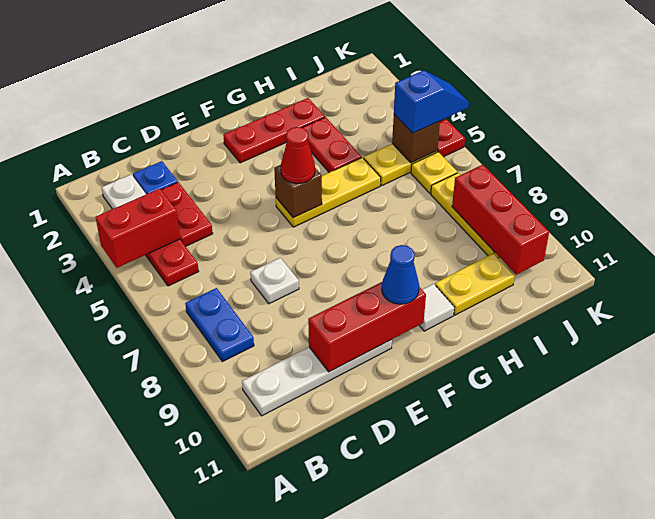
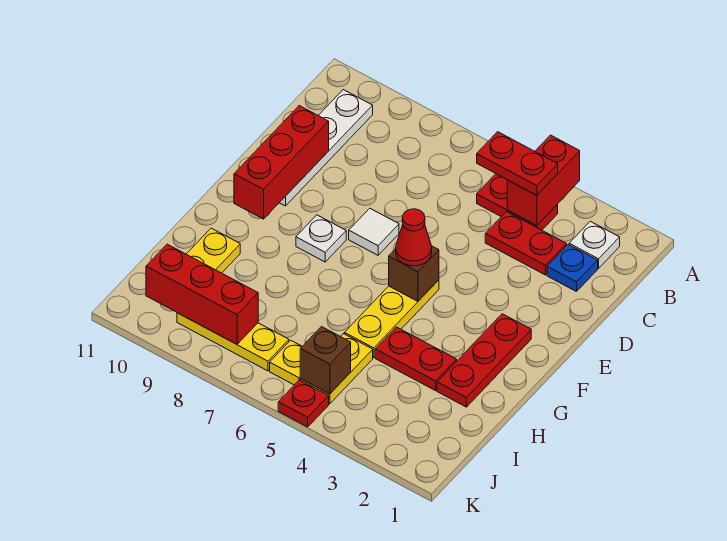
none -> red 1x2 plate [477,132,558,195]
blue 1x2 plate [185,288,254,362] -> none
white 1x1 plate [250,258,299,304] -> white 1x1 plate moved to [296,215,346,262]
blue 1x1 cone [382,245,419,304] -> none
white 1x1 tile [419,284,454,331] -> white 1x1 tile moved to [349,208,399,255]
blue 1x2 slope [394,70,469,133] -> none

